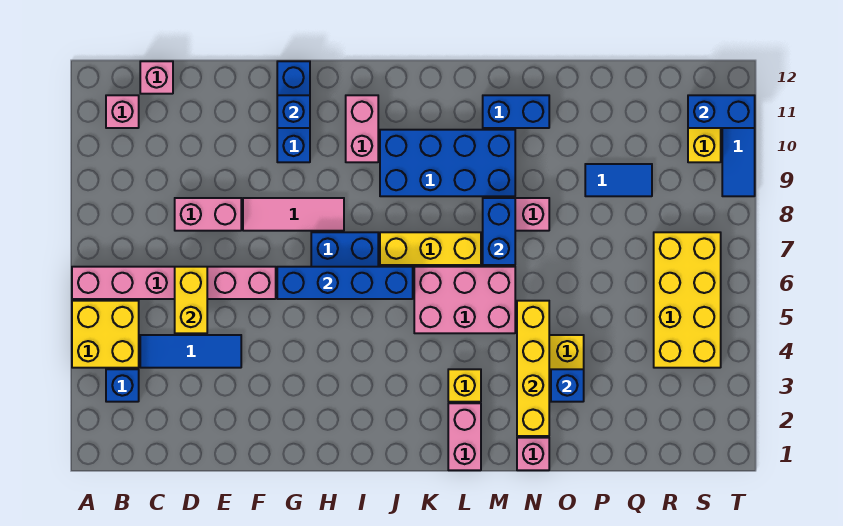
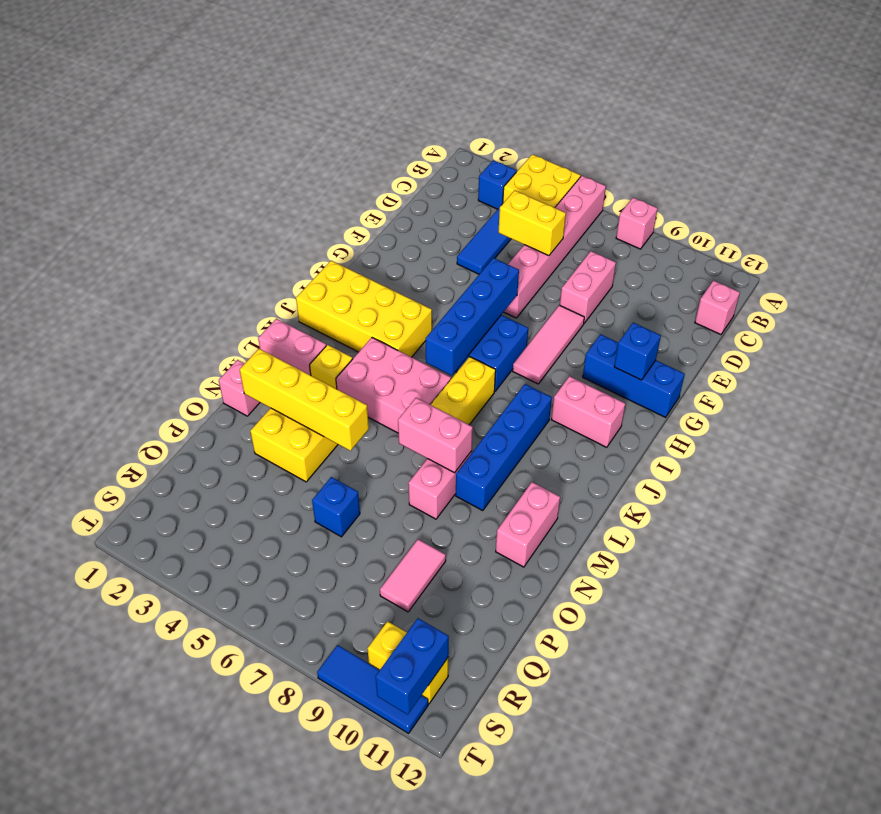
pink 1x1 brick [106,95,139,128] -> pink 1x1 brick moved to [616,198,658,249]
blue 2x4 brick [380,130,515,196] -> blue 1x4 brick [456,384,552,511]
pink 2x3 brick [414,267,515,333] -> pink 2x3 brick turned to [336,338,451,433]
blue 1x2 brick [483,198,515,265] -> pink 1x2 brick [398,398,473,473]
blue 1x2 brick [483,95,549,128] -> pink 1x2 brick [496,482,560,567]
blue 1x1 brick [551,369,584,402] -> blue 1x1 brick moved to [312,477,360,537]
blue 1x2 tile [585,164,652,196] -> pink 1x2 tile [380,539,446,612]
yellow 2x4 brick [654,232,721,368] -> yellow 2x4 brick moved to [296,261,432,357]

